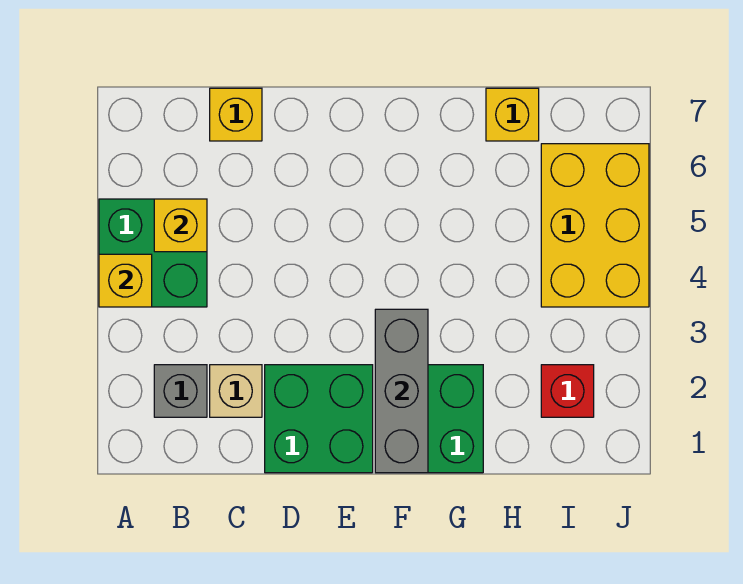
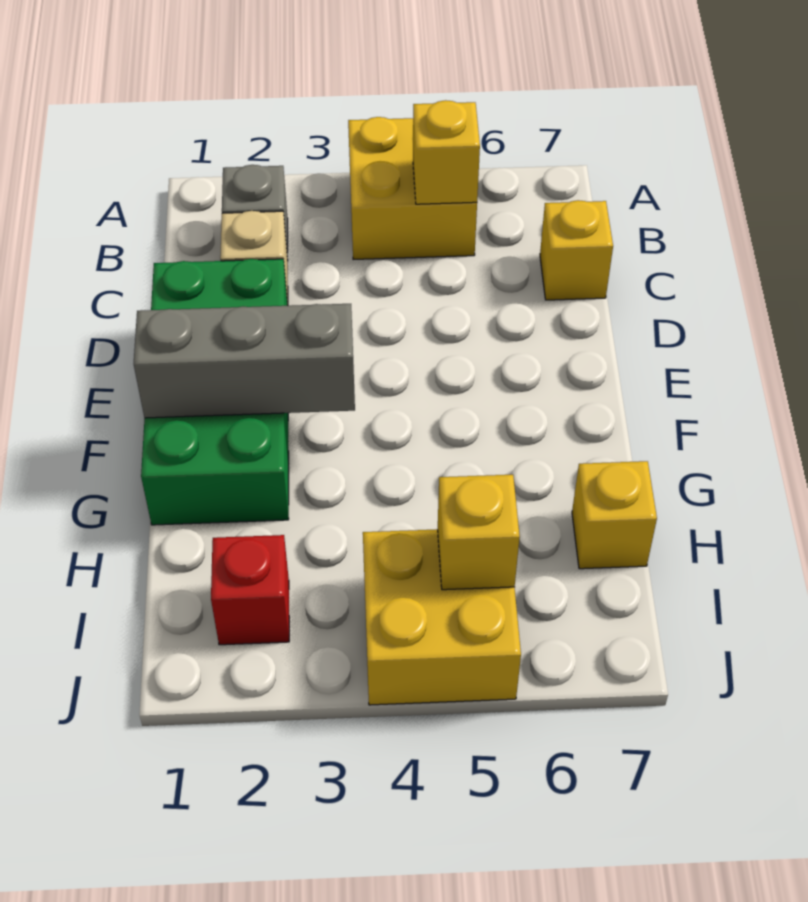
green 2x2 brick [99,199,207,307] -> yellow 2x2 brick [348,117,477,260]
yellow 1x1 brick [99,254,152,307] -> yellow 1x1 brick moved to [438,475,520,590]
yellow 2x3 brick [541,144,649,307] -> yellow 2x2 brick [363,529,521,705]

